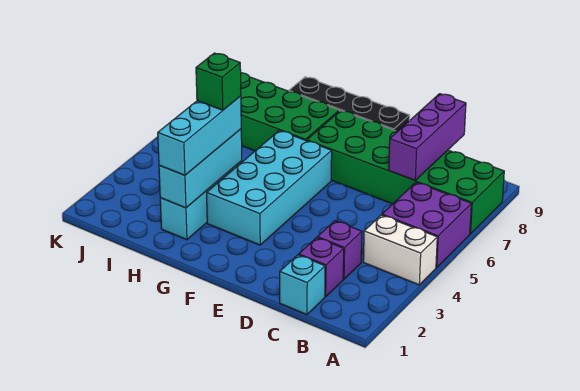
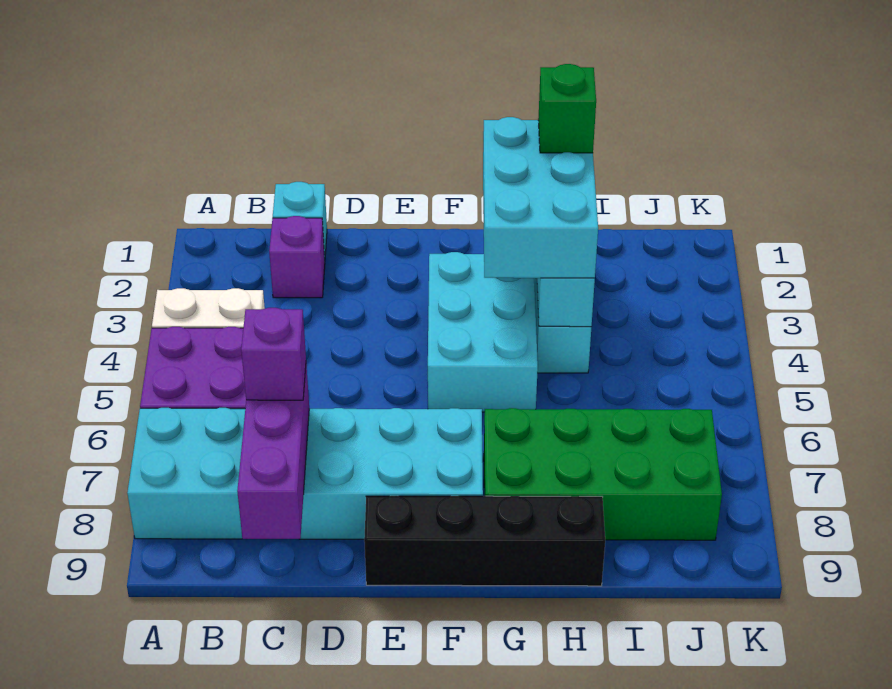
green 2x6 brick [307,111,504,234] -> cyan 2x6 brick [127,408,483,539]
purple 1x1 brick [317,221,362,279] -> purple 1x1 brick moved to [241,308,306,400]
cyan 2x4 brick [207,131,332,245] -> cyan 2x3 brick [428,252,538,412]
cyan 1x3 brick [158,96,241,175] -> cyan 2x3 brick [483,117,598,278]
green 1x1 brick [196,53,241,110] -> green 1x1 brick moved to [538,64,596,153]

